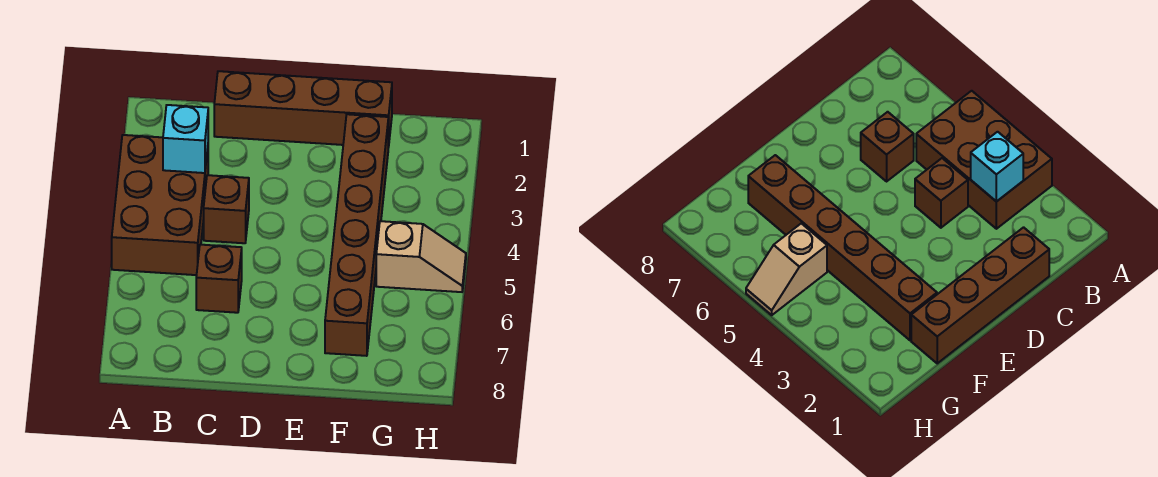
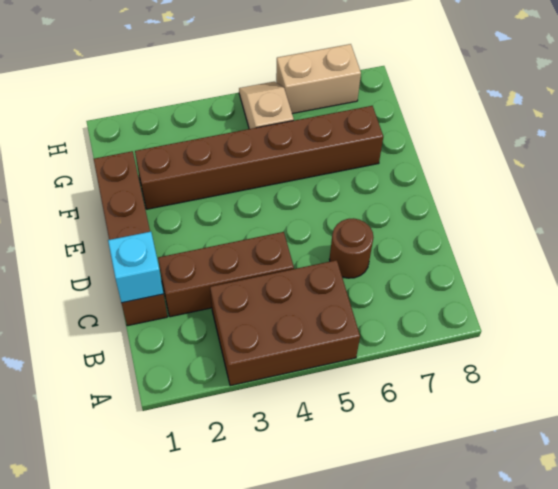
cyan 1x1 brick [163,105,208,173] -> cyan 1x1 brick moved to [108,232,164,303]
brown 1x1 brick [204,175,249,243] -> brown 1x3 brick [158,232,294,317]
brown 1x1 brick [196,245,242,313] -> brown 1x1 round brick [329,218,374,278]
none -> tan 1x2 brick [276,44,361,114]

